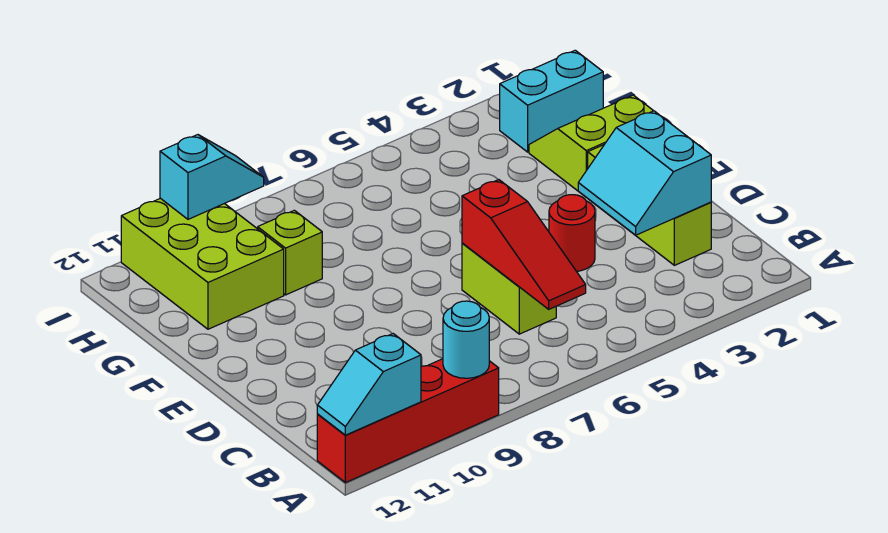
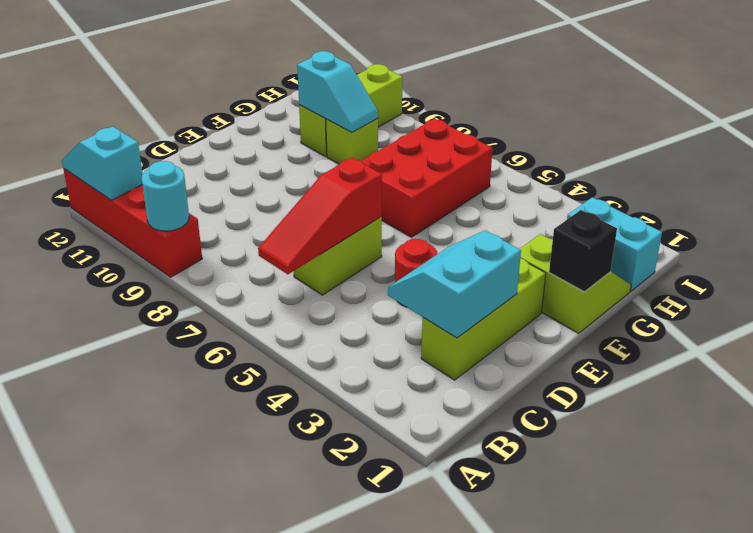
none -> black 1x1 brick [549,210,617,292]
none -> red 2x3 brick [362,119,492,237]
lime 2x3 brick [121,198,284,329] -> lime 1x3 brick [299,64,402,156]
cyan 1x2 slope [160,135,264,219] -> cyan 1x2 slope moved to [297,51,378,132]

